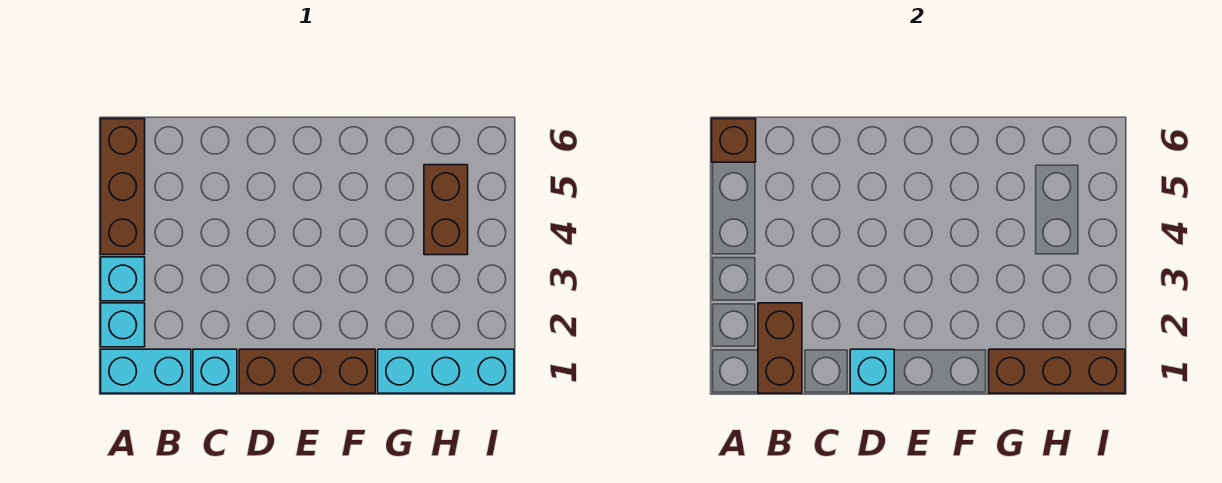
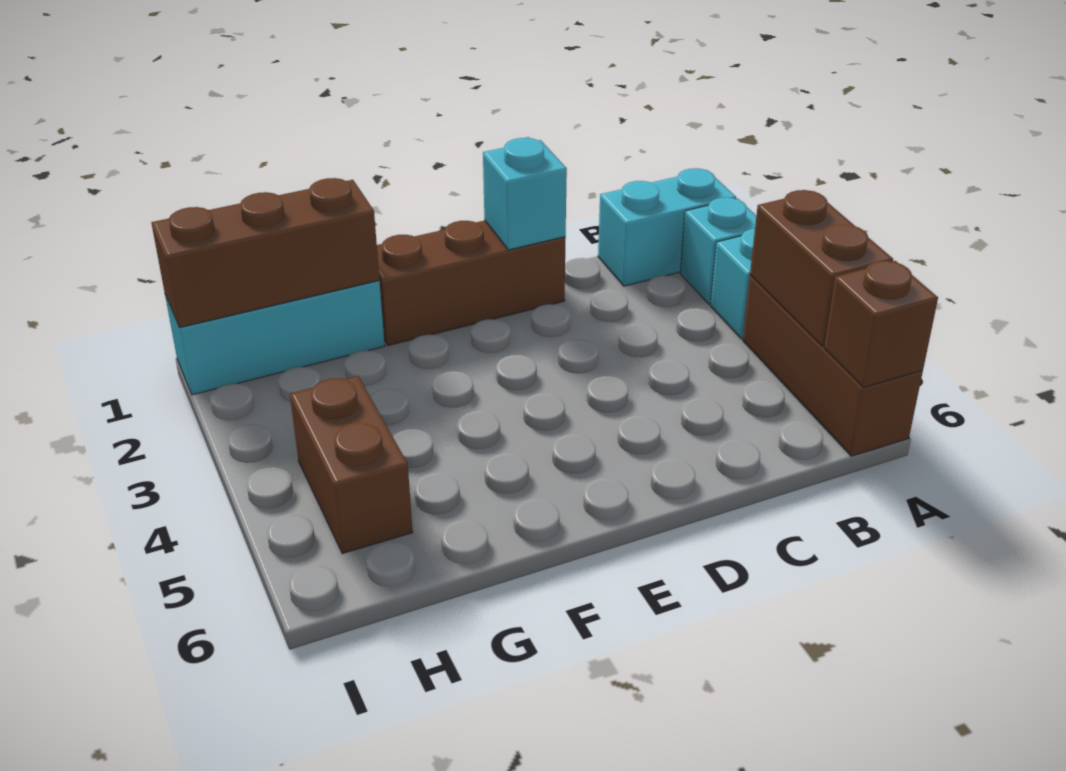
brown 1x2 brick [758,303,802,393] -> brown 1x2 brick moved to [750,190,893,347]
cyan 1x1 brick [193,349,237,393] -> none

